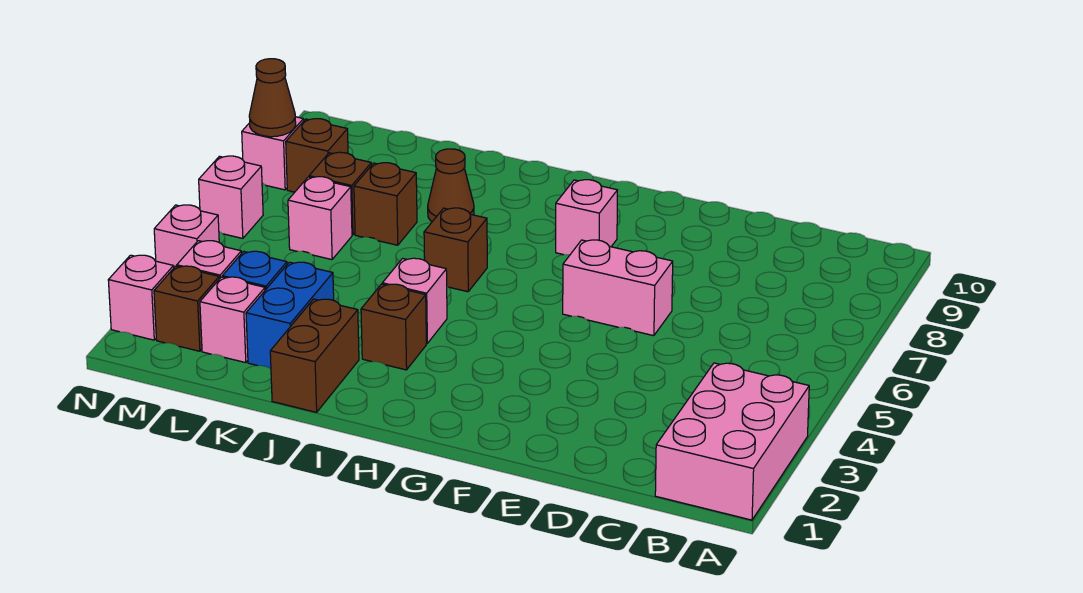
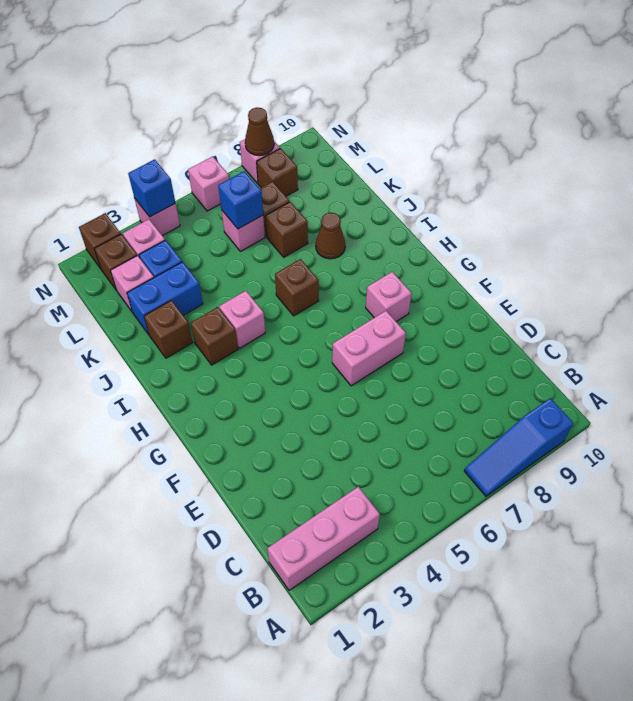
pink 2x3 brick [655,363,809,520] -> pink 1x3 brick [267,487,380,590]
none -> blue 1x3 slope [464,398,573,496]
pink 1x2 brick [563,240,673,336] -> pink 1x2 brick turned to [332,311,406,386]
brown 1x2 brick [270,299,359,412] -> brown 1x1 brick [144,300,193,358]
none -> blue 1x1 brick [218,171,263,229]
pink 1x1 brick [108,255,174,340] -> brown 1x1 brick [79,213,121,269]
none -> blue 1x1 brick [128,159,175,217]

